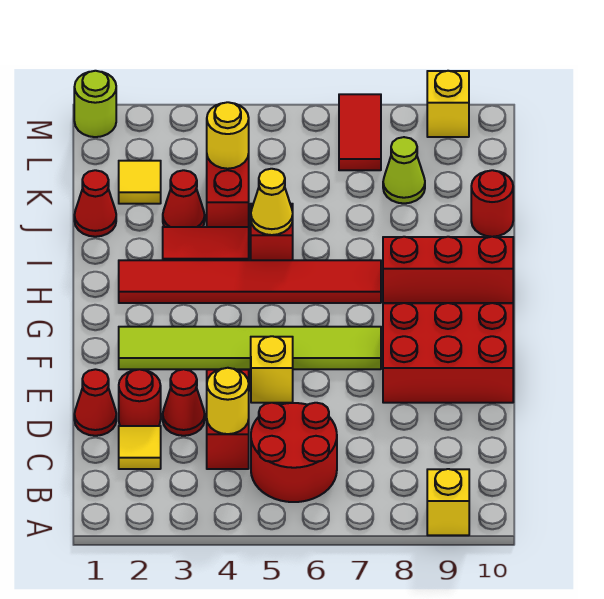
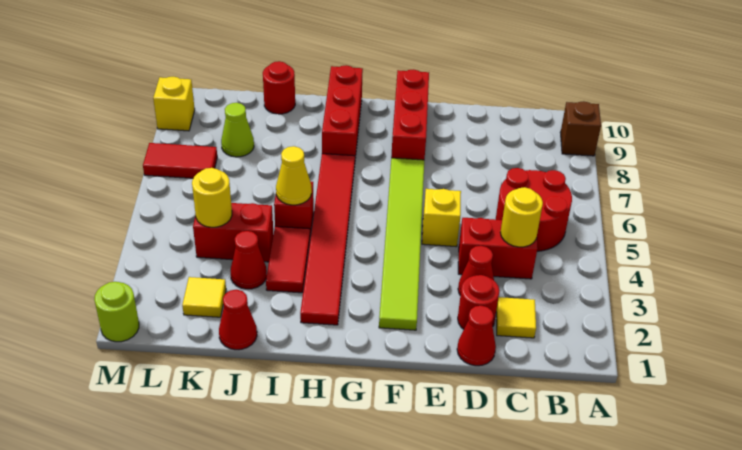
yellow 1x1 brick [427,469,469,535] -> brown 1x1 brick [561,101,601,156]
red 2x3 brick [383,303,513,403] -> red 1x3 brick [391,70,429,160]

